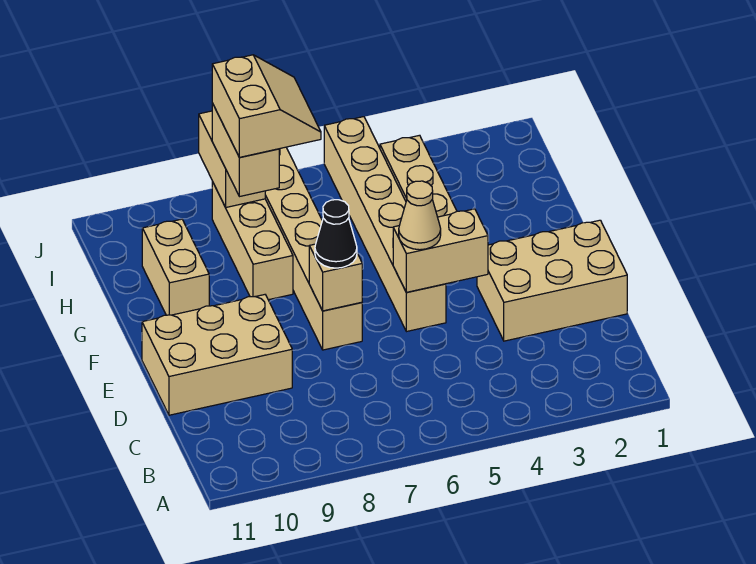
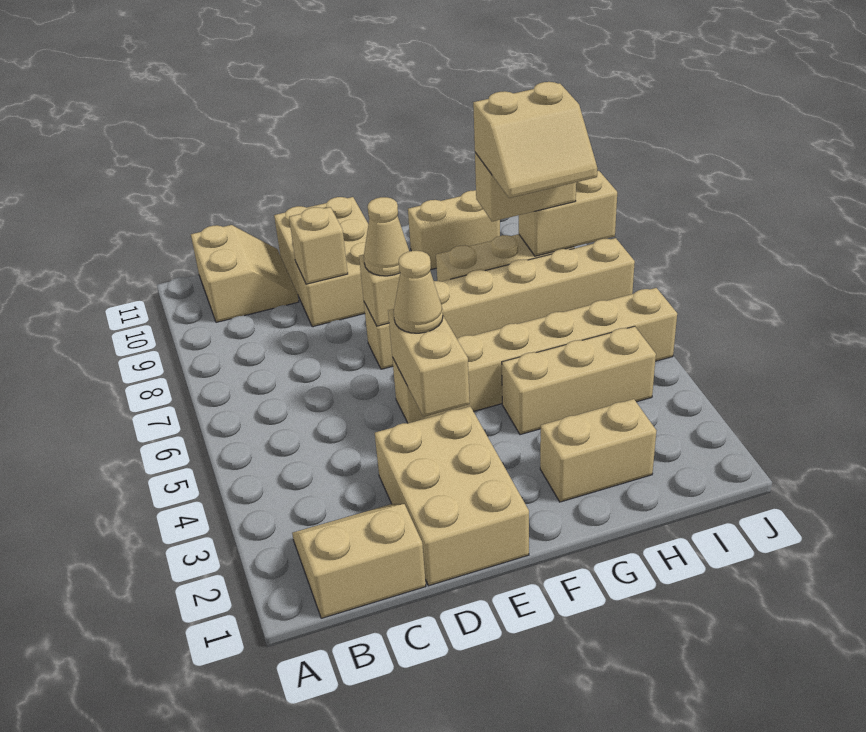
none -> tan 2x2 slope [292,504,426,618]
none -> tan 2x2 slope [191,225,299,322]
none -> tan 1x1 brick [289,207,348,284]
black 1x1 cone [315,200,357,268] -> tan 1x1 cone [364,197,409,276]
none -> tan 1x2 brick [540,399,656,502]

